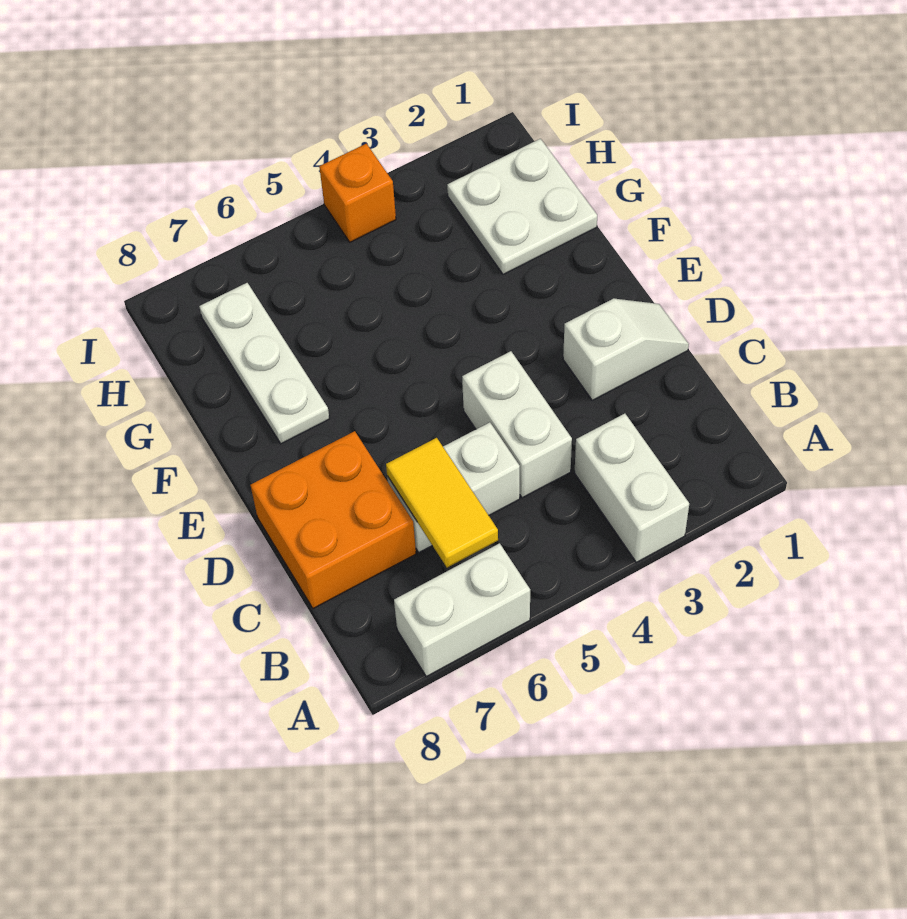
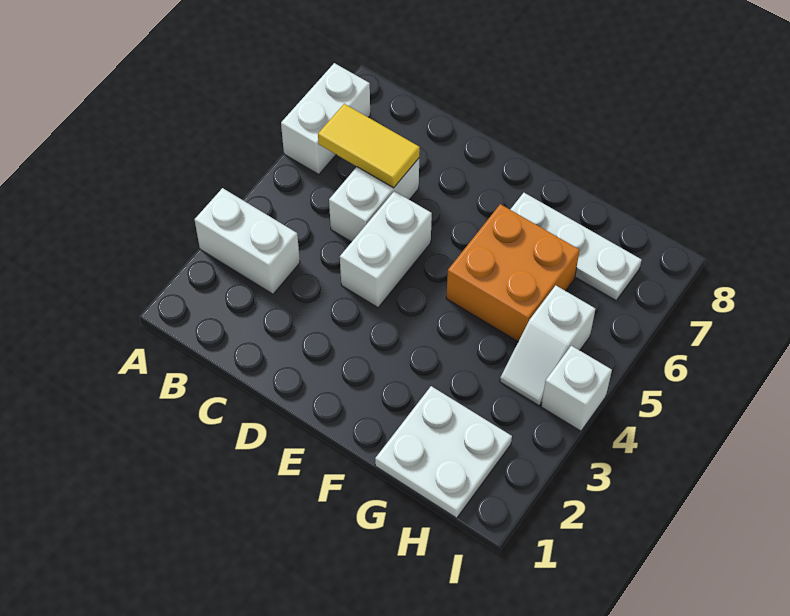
white 1x2 brick [462,351,572,498] -> white 1x2 brick turned to [340,191,432,308]
orange 2x2 brick [251,431,416,608] -> orange 2x2 brick moved to [446,204,580,342]
white 1x2 slope [563,298,689,400] -> white 1x2 slope moved to [500,285,595,406]
orange 1x1 brick [319,144,396,242] -> white 1x1 brick [541,346,612,431]

